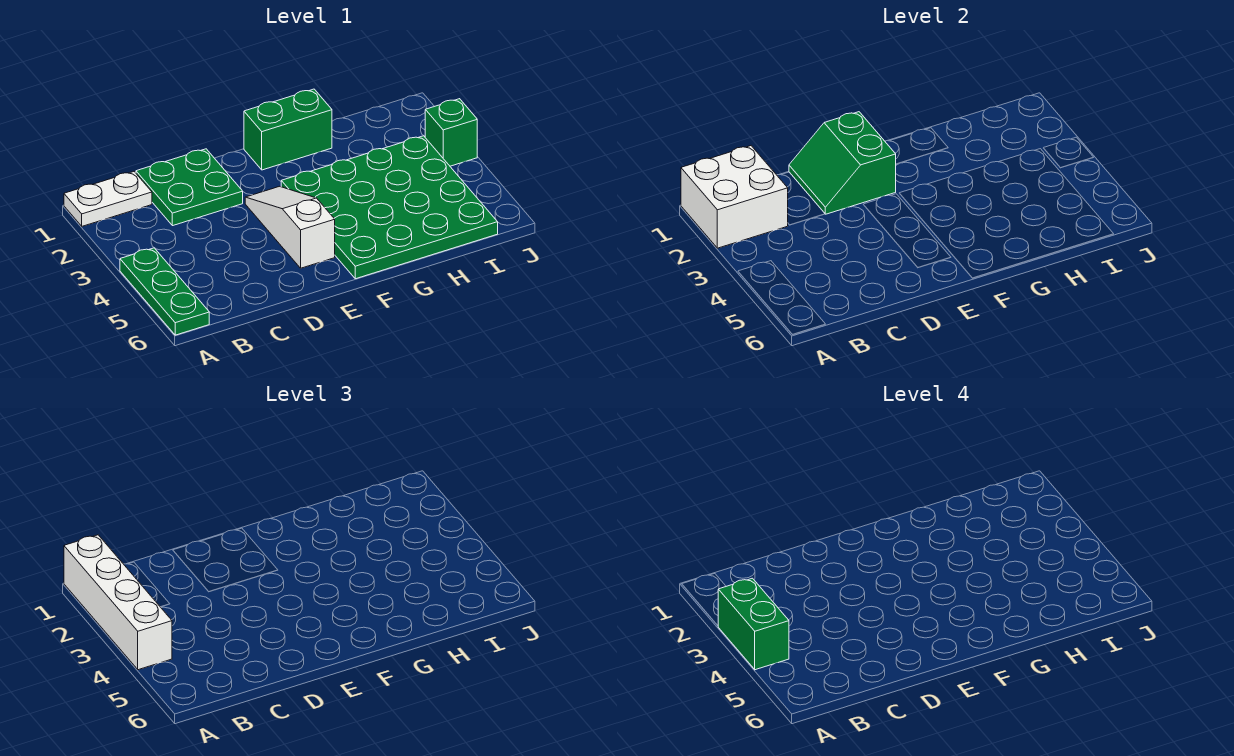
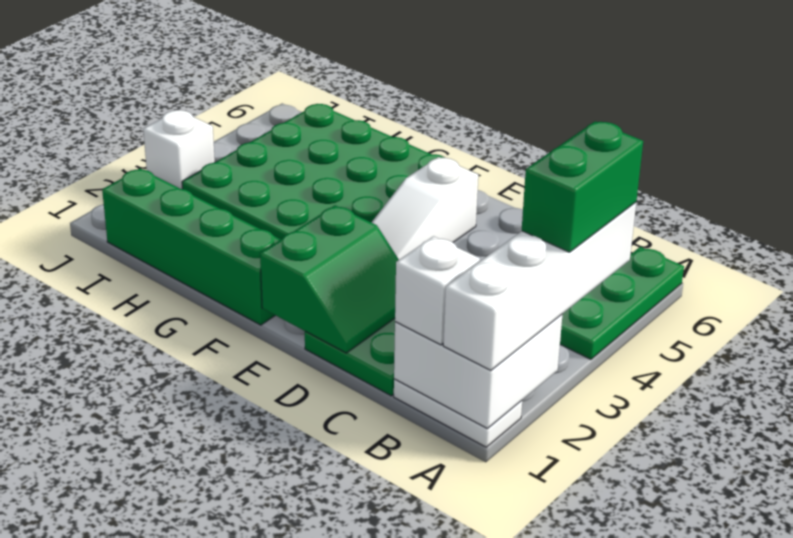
none -> white 1x1 brick [395,236,480,345]
green 1x2 brick [244,89,332,170] -> green 1x4 brick [102,169,281,325]
green 1x1 brick [425,99,477,166] -> white 1x1 brick [143,110,215,189]

